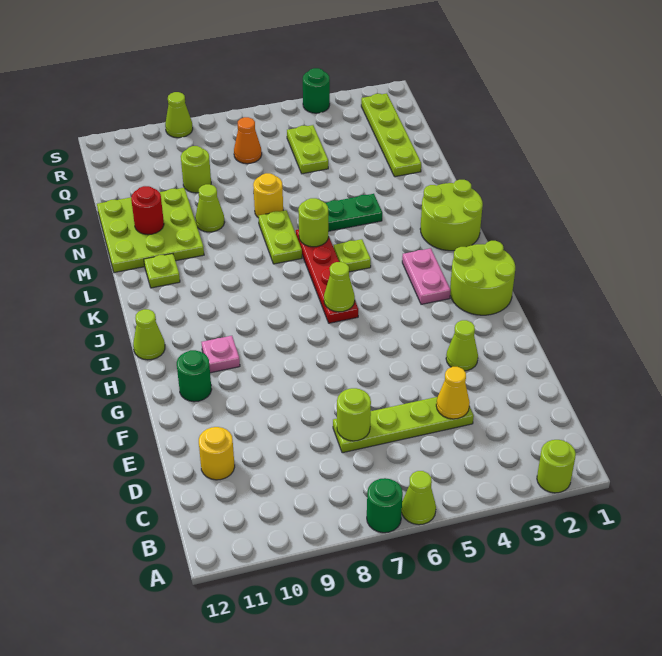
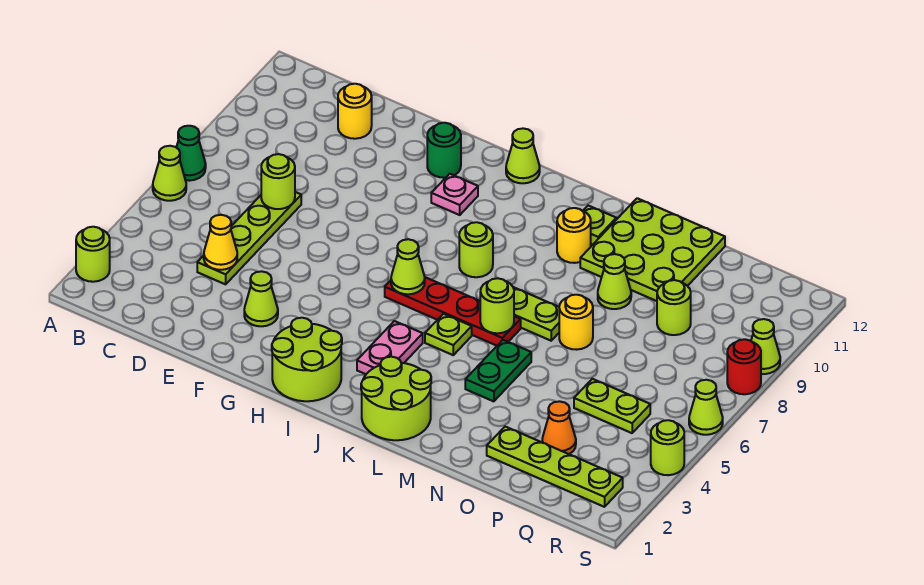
green 1x1 round brick [367,478,403,533] -> green 1x1 cone [176,126,206,181]
pink 1x2 plate [402,248,451,304] -> pink 1x2 plate turned to [357,321,423,374]
none -> lime 1x1 round brick [459,222,493,277]
none -> yellow 1x1 round brick [557,208,591,263]
red 1x1 round brick [131,186,164,235] -> red 1x1 round brick moved to [727,339,761,394]
orange 1x1 cone [234,117,262,164] -> orange 1x1 cone moved to [542,401,576,454]
green 1x1 round brick [303,68,330,113] -> lime 1x1 round brick [651,420,684,475]
none -> lime 1x1 cone [689,380,723,435]

